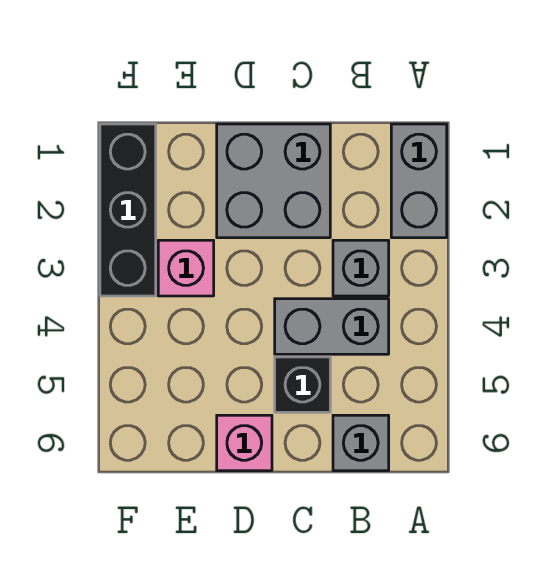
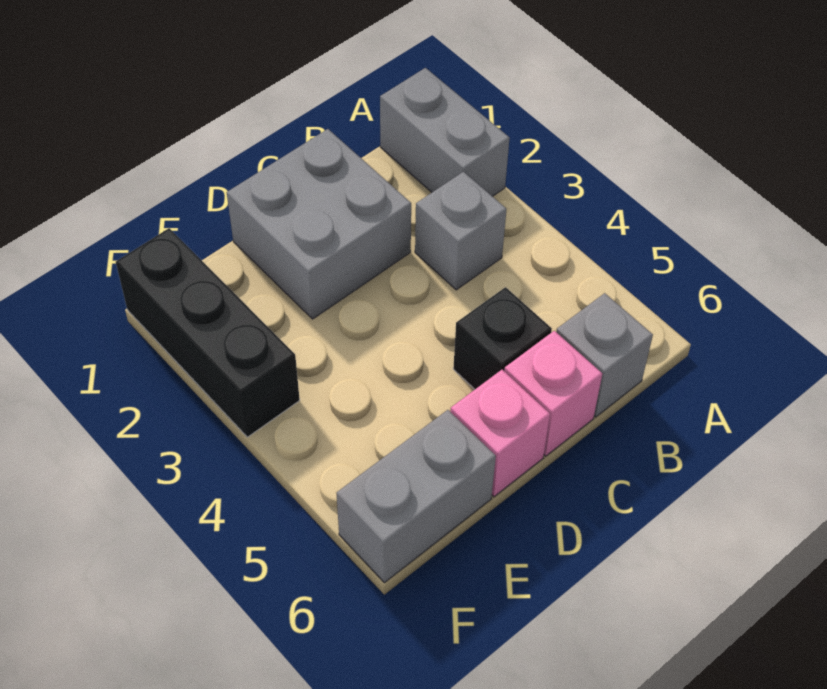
grey 1x2 brick [275,299,389,354] -> grey 1x2 brick moved to [336,410,496,583]
pink 1x1 brick [158,240,214,296] -> pink 1x1 brick moved to [504,331,602,456]

